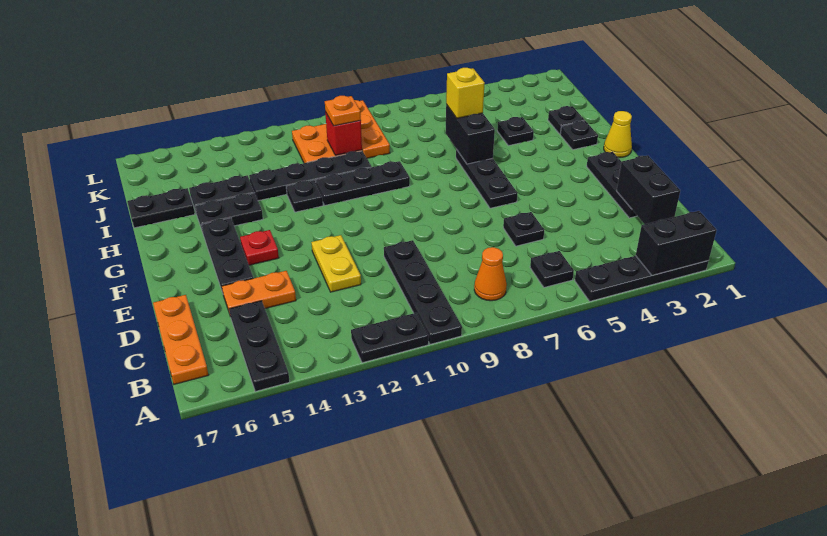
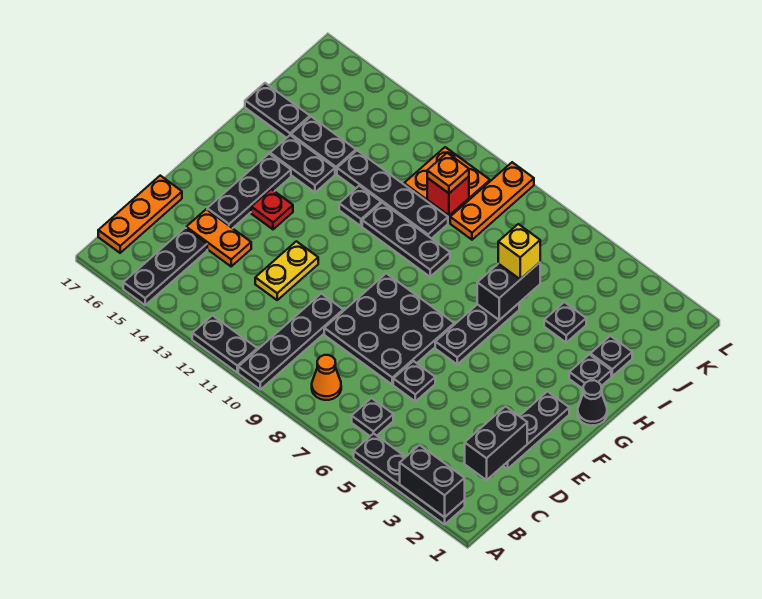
none -> black 3x3 plate [324,273,454,384]
yellow 1x1 cone [604,111,632,158] -> black 1x1 cone [578,380,607,425]

